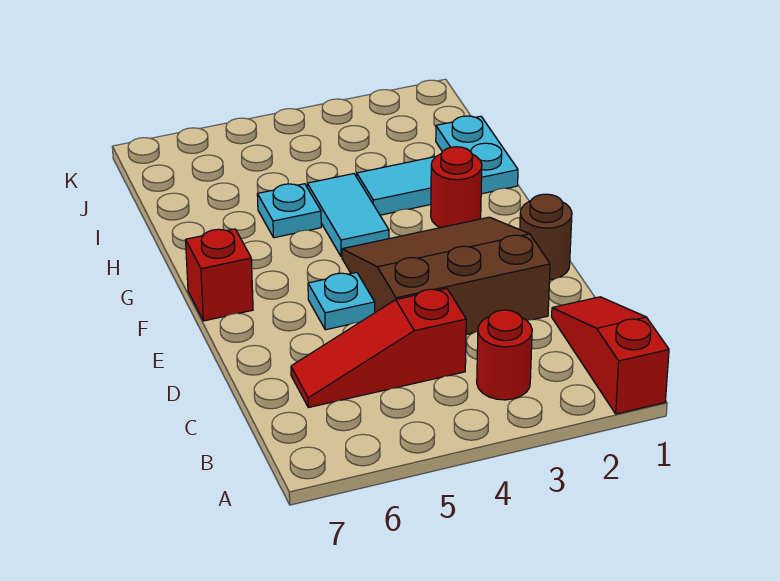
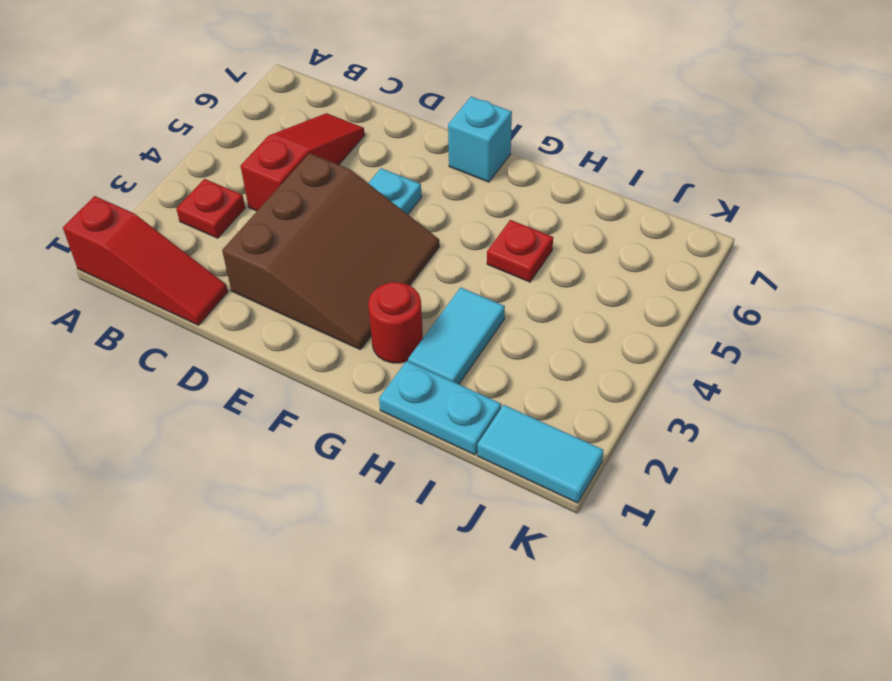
red 1x1 round brick [477,310,532,400] -> red 1x1 plate [176,179,245,238]
brown 1x1 round brick [520,194,572,280] -> none
red 1x1 brick [186,229,253,321] -> cyan 1x1 brick [448,97,512,182]
cyan 1x2 tile [307,174,389,257] -> cyan 1x2 tile moved to [477,405,604,503]
cyan 1x1 plate [257,184,321,238] -> red 1x1 plate [487,220,553,282]

